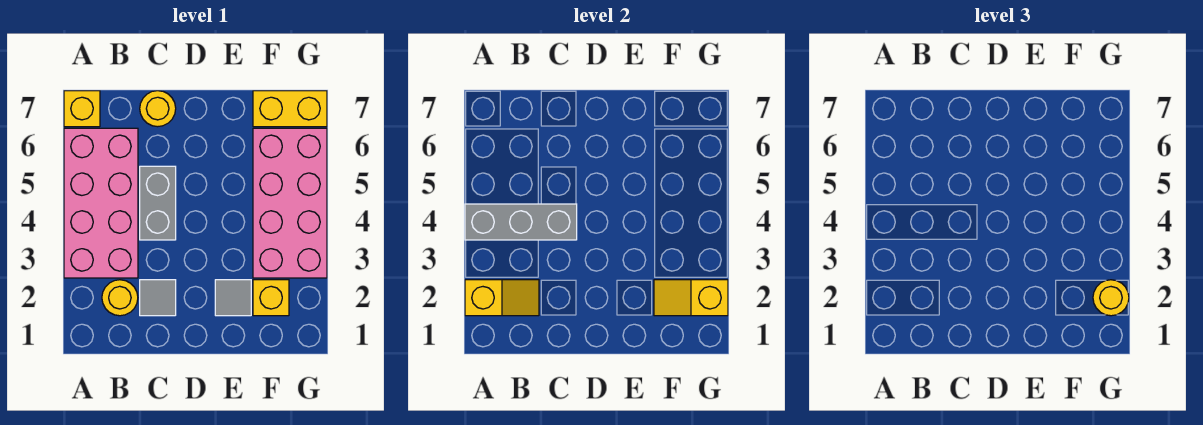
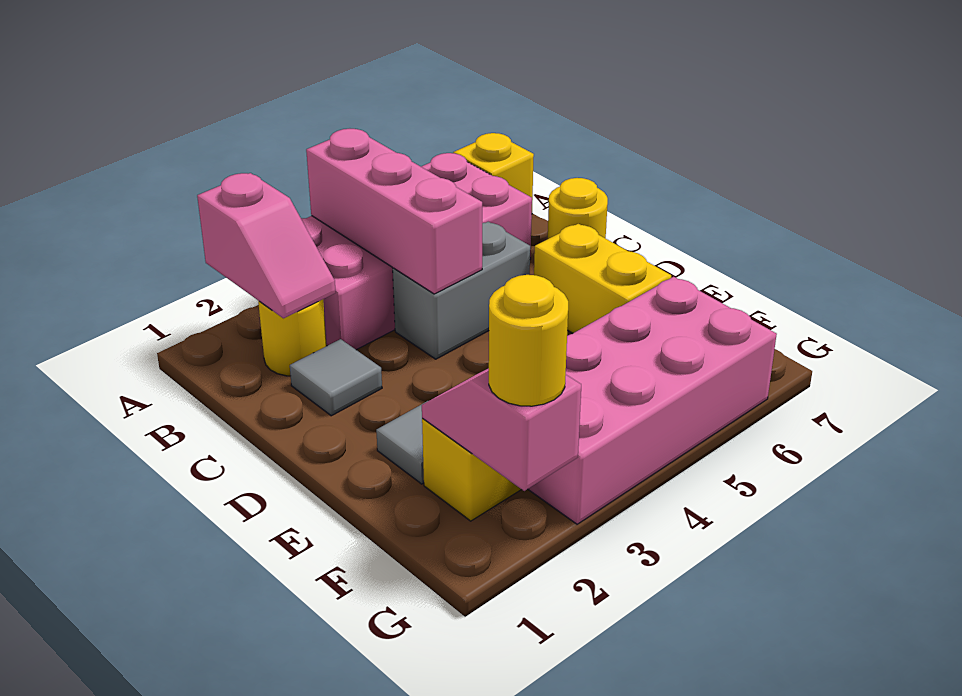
yellow 1x2 slope [465,280,539,316] -> pink 1x2 slope [197,173,336,318]
grey 1x3 brick [465,204,577,240] -> pink 1x3 brick [306,129,482,294]
yellow 1x2 slope [654,280,728,316] -> pink 1x2 slope [422,368,581,491]
yellow 1x2 brick [253,91,327,127] -> yellow 1x2 brick moved to [534,224,671,333]

